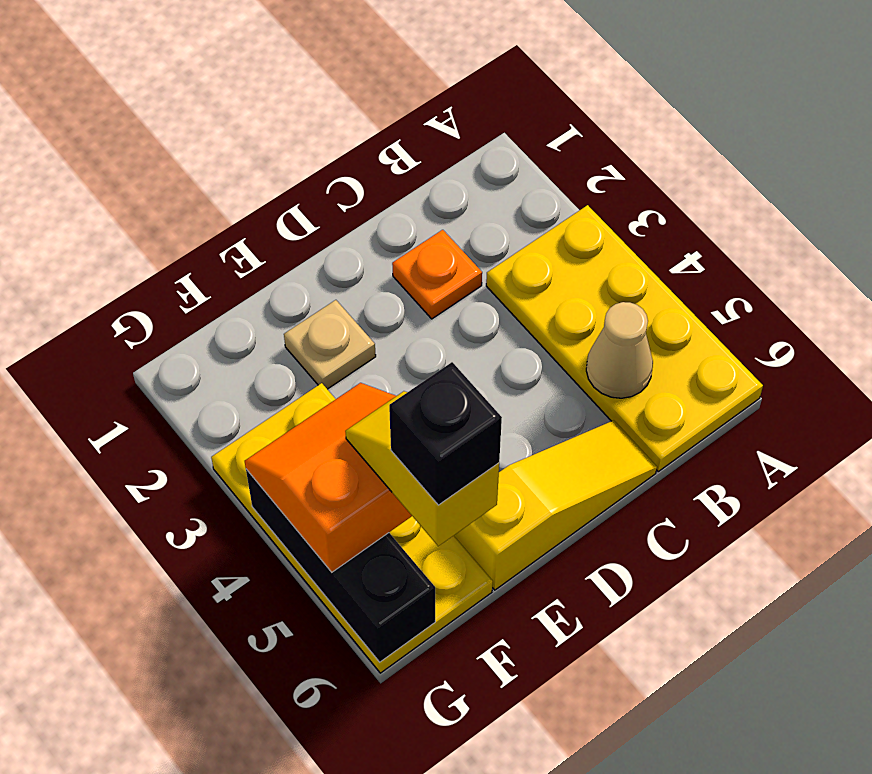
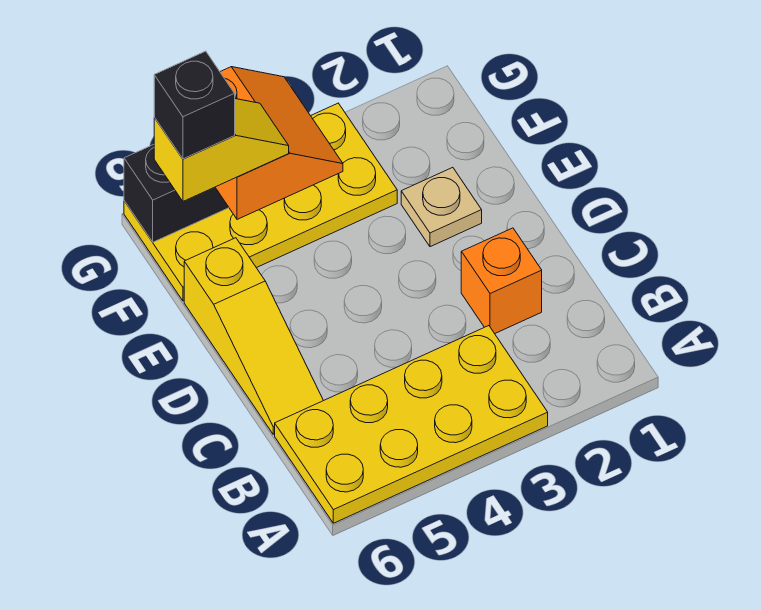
tan 1x1 cone [586,302,653,398] -> none
orange 1x1 plate [392,230,482,319] -> orange 1x1 brick [461,228,542,334]

